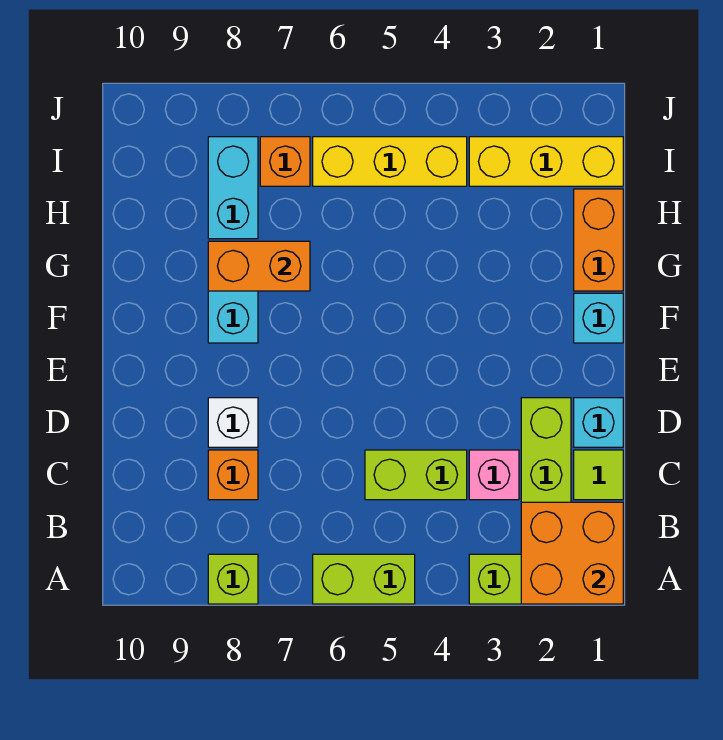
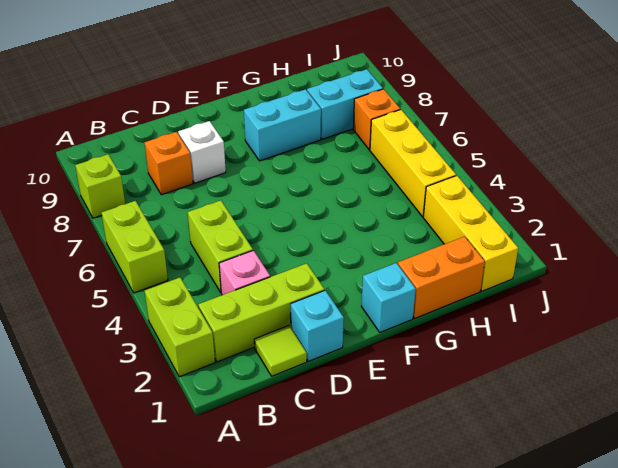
orange 2x2 brick [521,502,623,604] -> none
orange 1x2 brick [208,241,310,291] -> none

